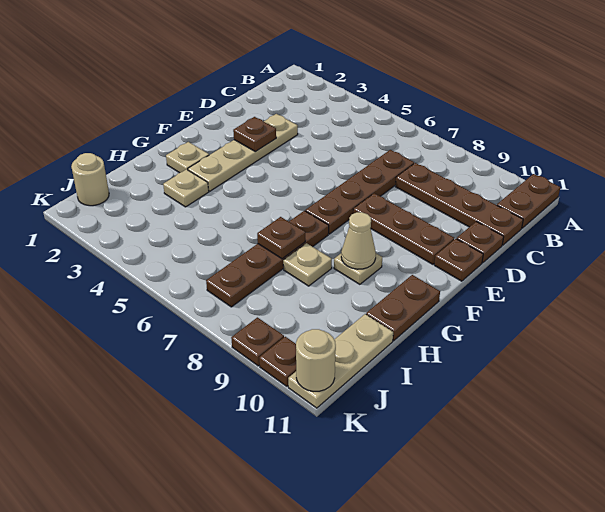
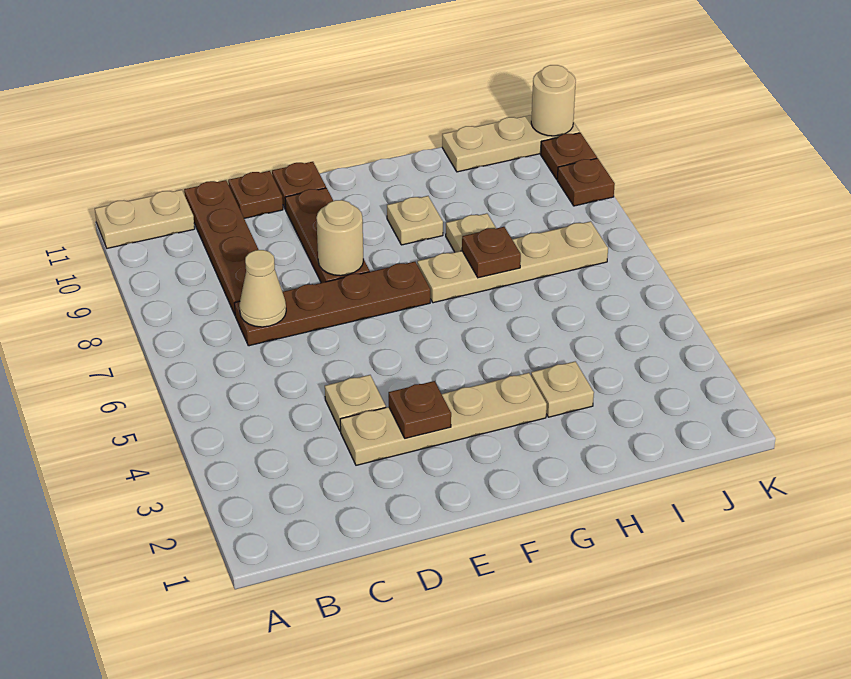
brown 1x2 plate [497,174,560,228] -> tan 1x2 plate [95,190,195,248]
tan 1x1 plate [166,142,209,173] -> tan 1x1 plate moved to [325,375,386,431]
brown 1x4 plate [206,211,329,307] -> tan 1x4 plate [417,221,608,303]
tan 1x1 cone [341,212,376,269] -> tan 1x1 cone moved to [239,250,286,327]
brown 1x2 plate [366,275,440,341] -> none
tan 1x1 round brick [71,153,109,206] -> tan 1x1 round brick moved to [316,200,363,276]

